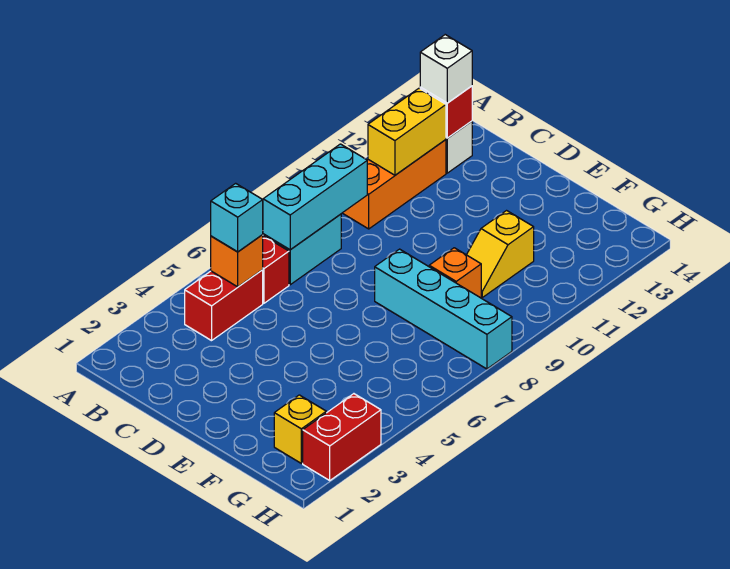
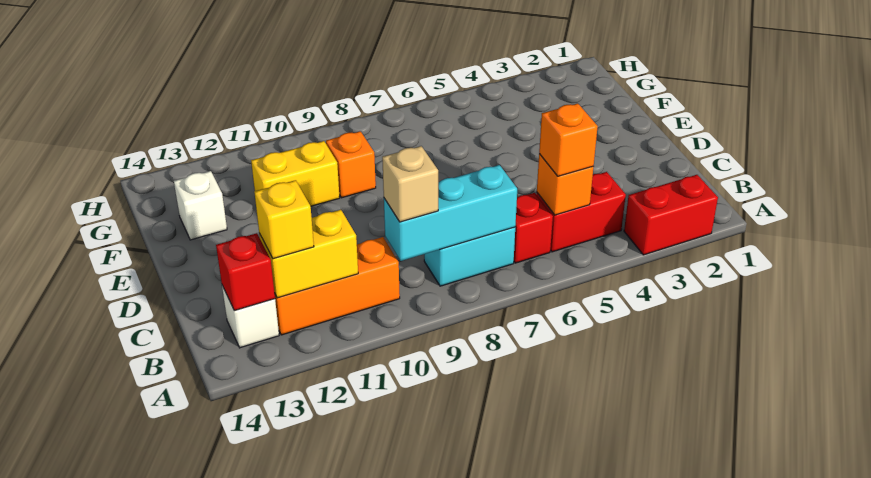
cyan 1x1 brick [211,183,263,252] -> orange 1x1 brick [539,103,598,176]
none -> tan 1x1 brick [382,146,438,222]
white 1x1 brick [420,35,472,103] -> white 1x1 brick moved to [174,171,227,240]
cyan 1x4 brick [375,249,512,369] -> none
yellow 1x2 slope [467,211,534,297] -> yellow 1x2 brick [251,141,340,206]
yellow 1x1 brick [274,395,326,463] -> yellow 1x1 brick moved to [254,180,314,259]
red 1x2 brick [303,394,381,480] -> red 1x2 brick moved to [624,175,718,255]

